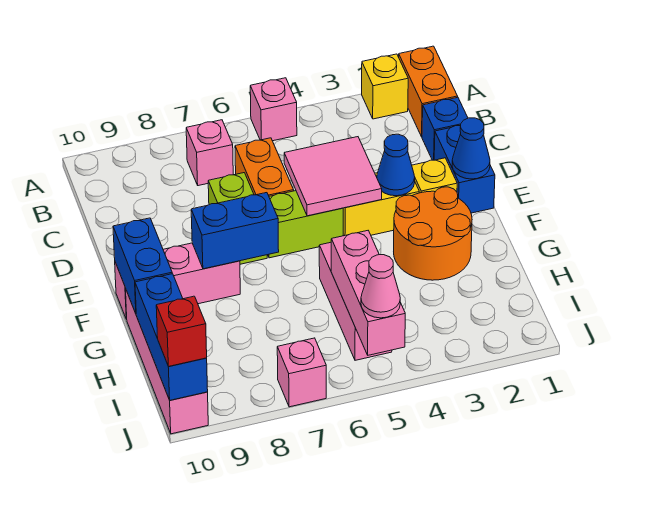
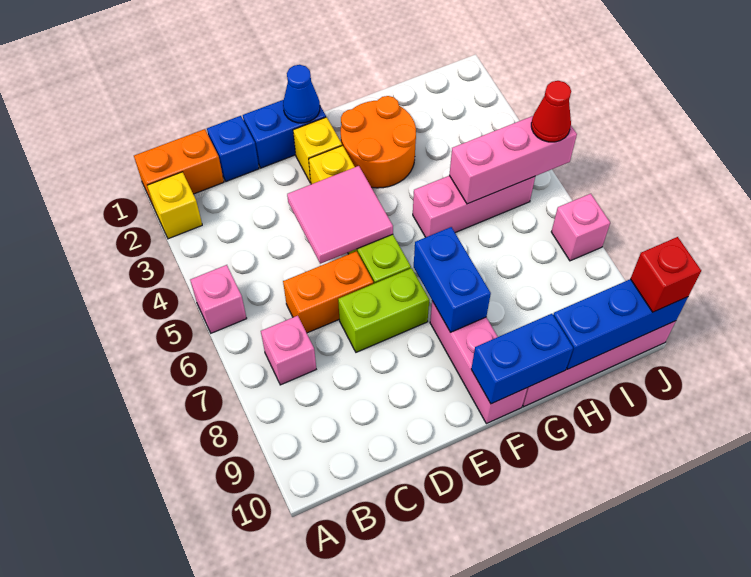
blue 1x1 cone [377,134,415,196] -> none
pink 1x1 cone [361,255,400,318] -> red 1x1 cone [531,81,571,142]

